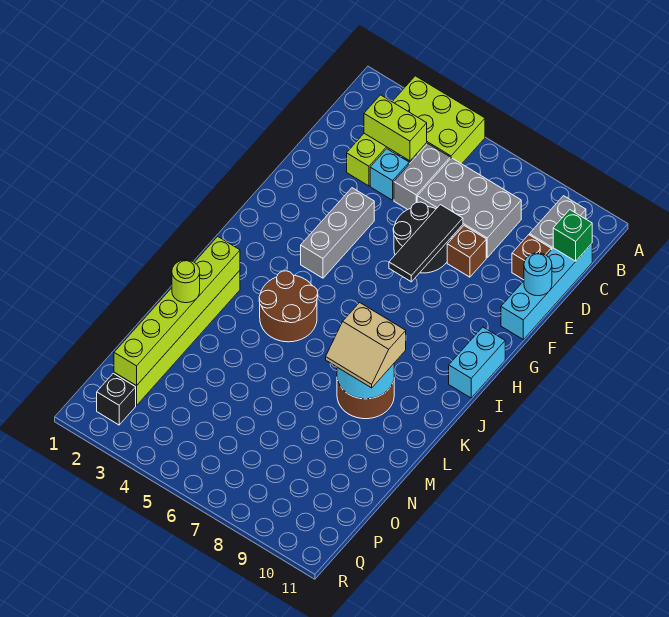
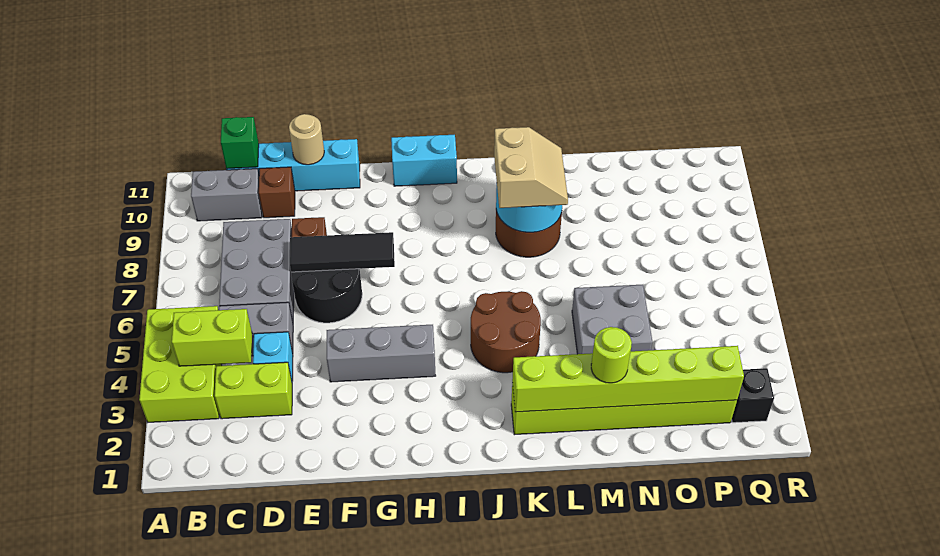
lime 1x2 brick [364,95,427,161] -> lime 1x2 brick turned to [172,309,252,366]
cyan 1x1 round brick [524,253,552,296] -> tan 1x1 round brick [289,114,324,165]
none -> grey 2x2 brick [572,285,652,354]

